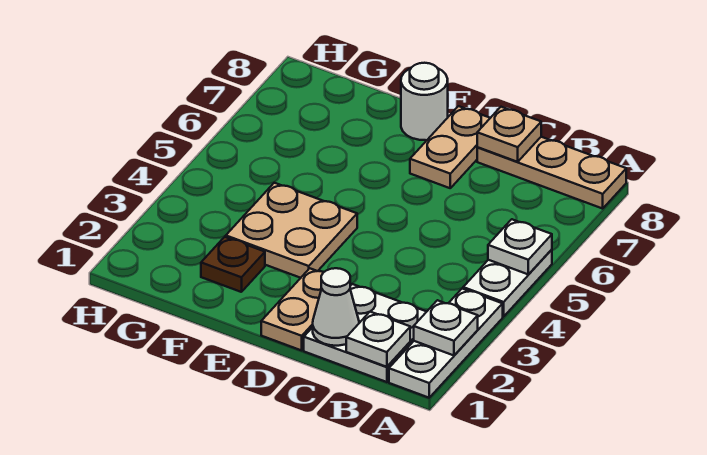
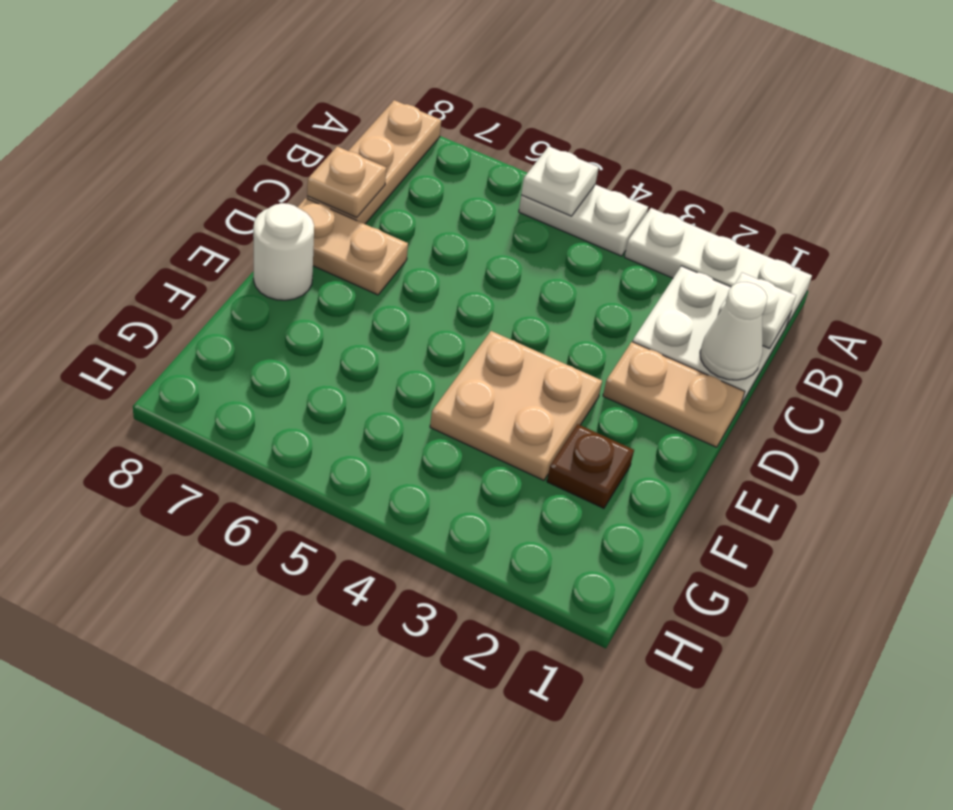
white 1x1 plate [414,300,478,355] -> none

